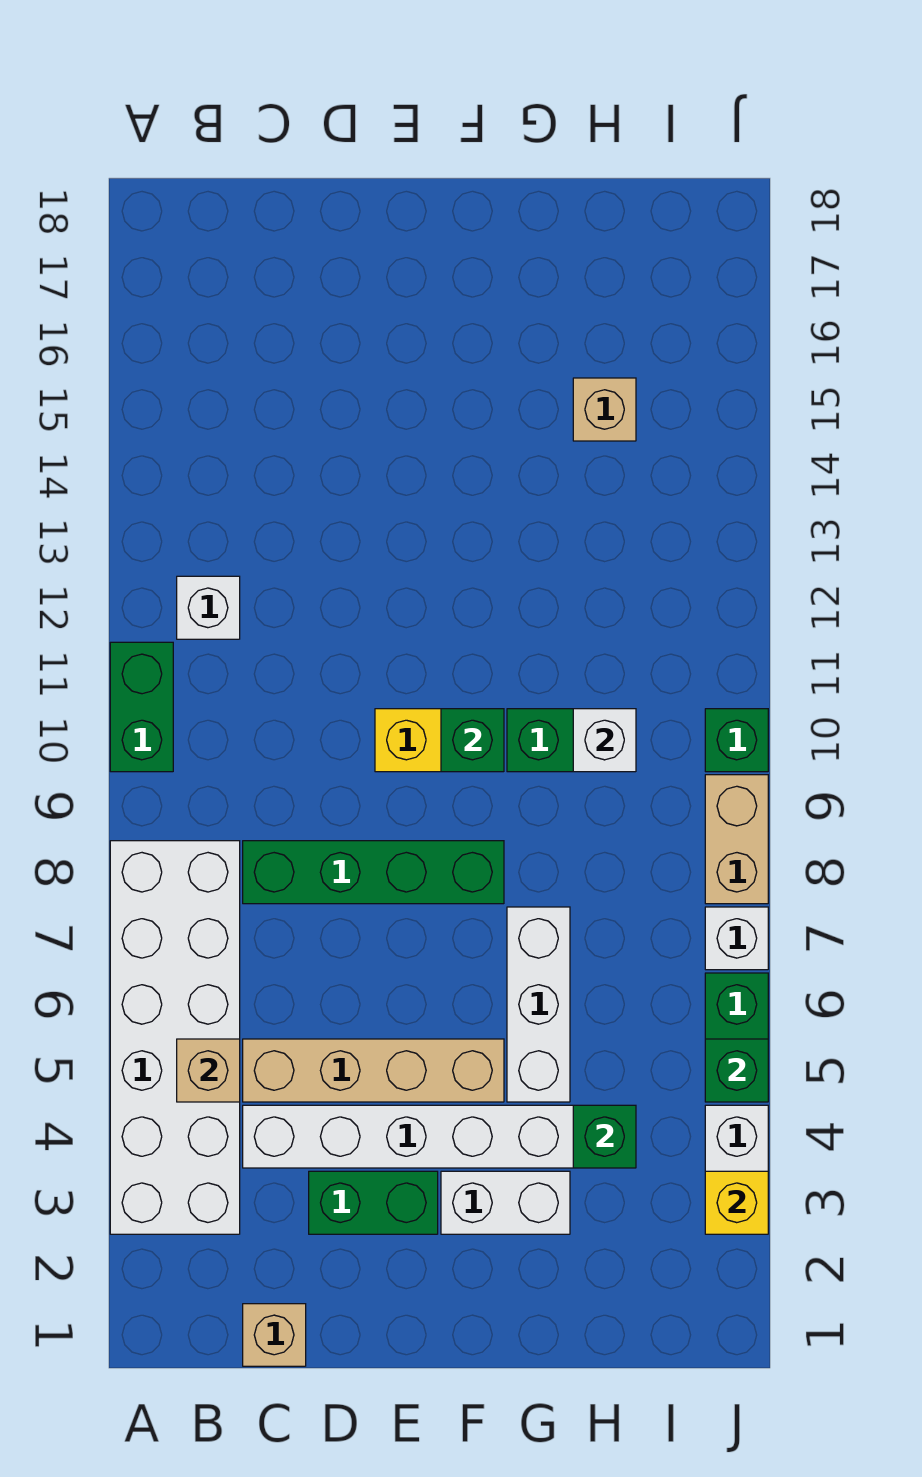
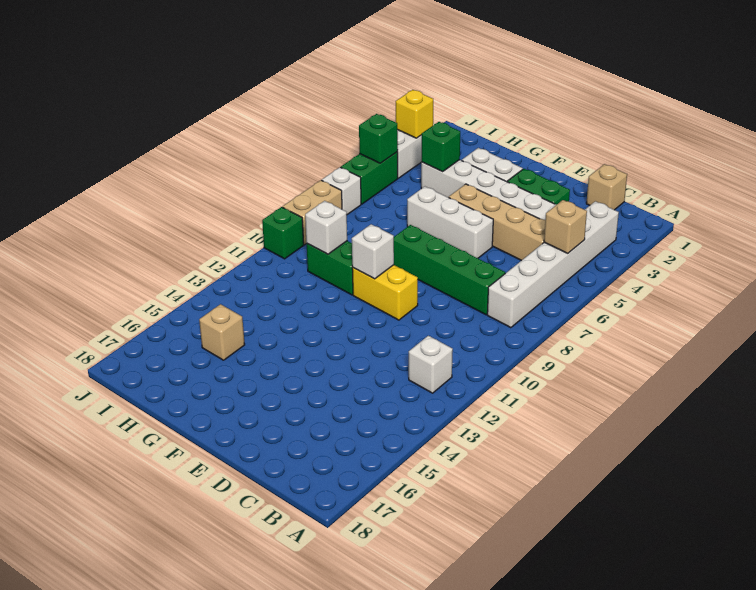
white 2x6 brick [110,841,240,1234] -> white 1x6 brick [487,201,619,328]
green 1x2 brick [110,642,173,772] -> none
green 1x1 brick [441,709,504,772] -> white 1x1 brick [352,224,394,279]
white 1x3 brick [507,907,570,1102] -> white 1x3 brick turned to [407,187,493,258]

